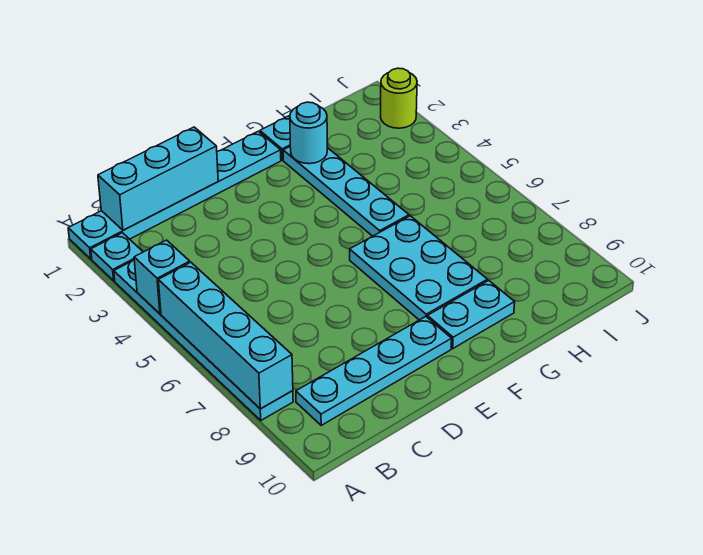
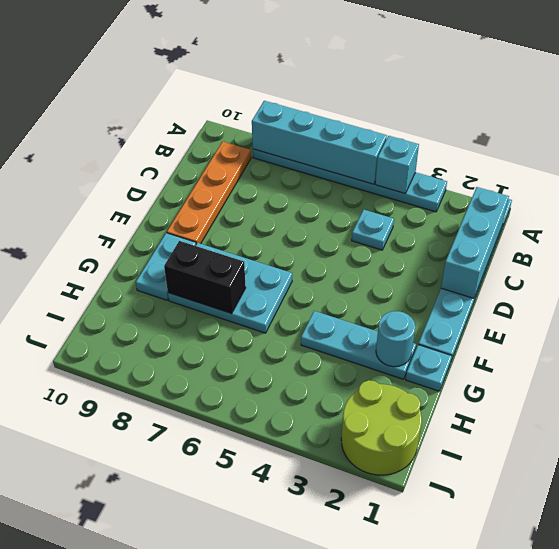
cyan 1x1 plate [91,233,143,281] -> cyan 1x1 plate moved to [352,210,394,250]
cyan 1x4 plate [296,317,452,425] -> orange 1x4 plate [167,142,251,244]
cyan 1x4 plate [283,147,409,236] -> cyan 1x3 plate [301,311,416,379]
none -> black 1x2 brick [164,241,246,314]
lime 1x1 round brick [381,68,417,128] -> lime 2x2 round brick [341,380,422,475]

